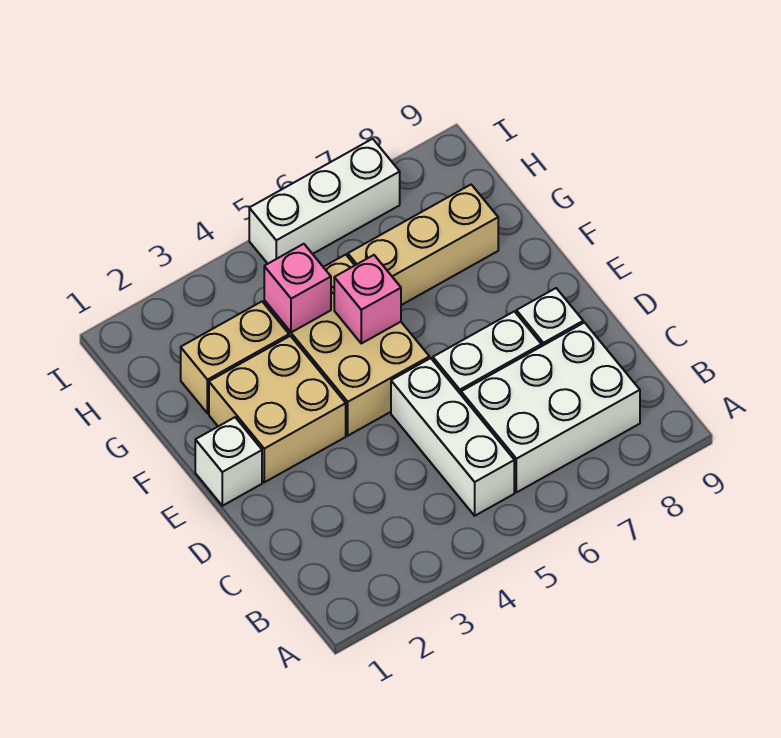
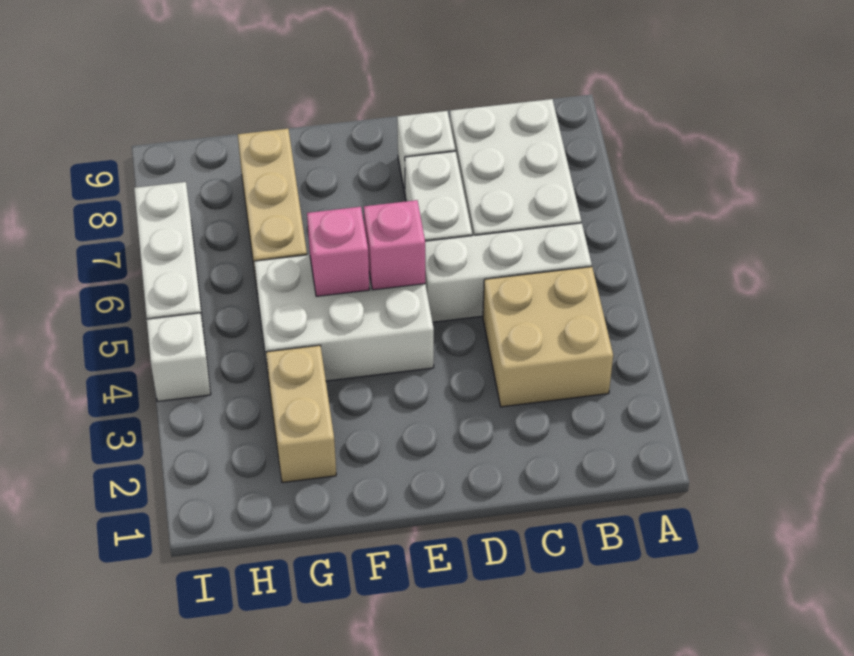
white 1x1 brick [195,417,262,506] -> white 1x1 brick moved to [147,313,211,401]
tan 2x2 brick [209,336,346,482] -> tan 2x2 brick moved to [483,267,613,407]
tan 2x3 brick [264,255,429,436] -> white 2x3 brick [254,255,434,381]
pink 1x1 brick [264,244,331,332] -> pink 1x1 brick moved to [364,200,425,290]

